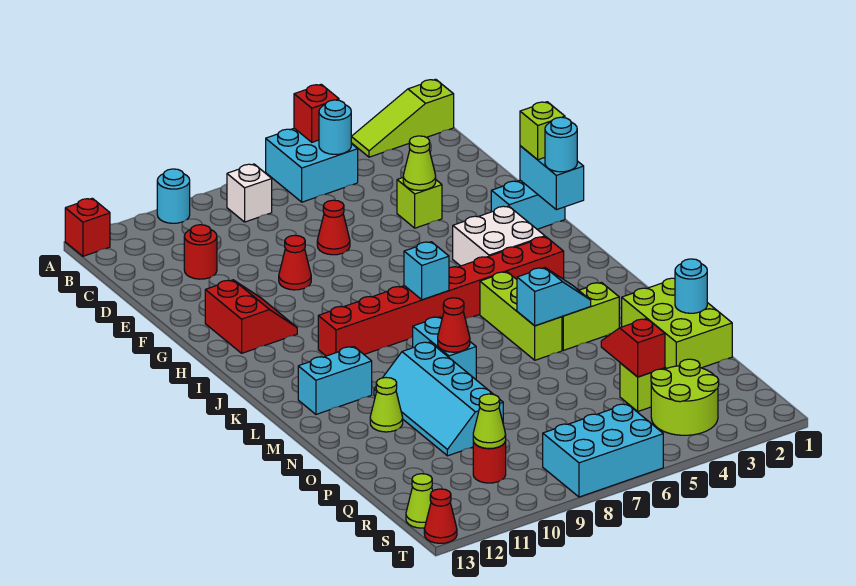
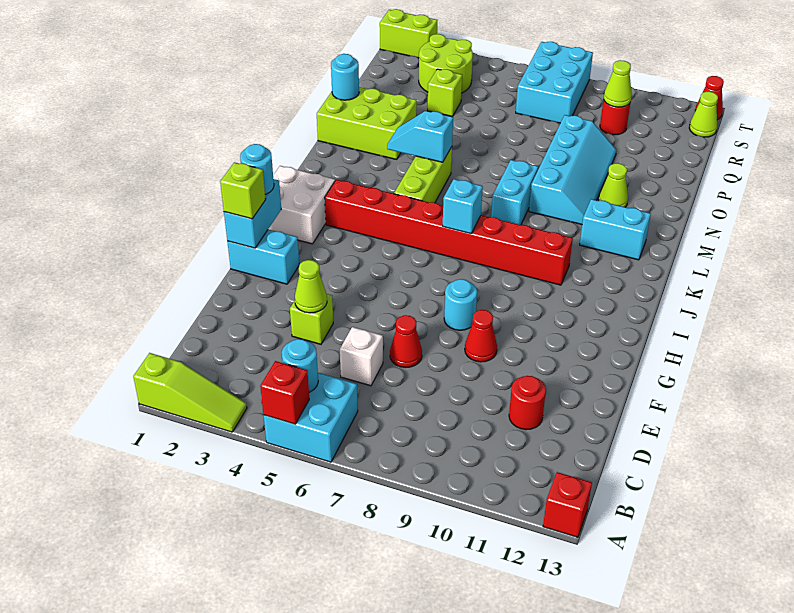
cyan 1x1 round brick [157,169,190,223] -> cyan 1x1 round brick moved to [444,279,477,330]
white 1x1 brick [227,164,272,222] -> white 1x1 brick moved to [340,327,383,386]
red 2x2 slope [205,280,297,353] -> none
white 2x2 brick [453,206,545,266] -> white 2x2 brick moved to [269,166,335,244]
lime 1x2 brick [562,283,619,350] -> lime 1x2 brick moved to [380,9,437,58]
red 1x1 cone [438,298,470,352] -> none
lime 2x3 brick [622,278,732,368] -> lime 2x3 brick turned to [317,87,417,159]
red 1x2 slope [601,319,665,377] -> none
cyan 2x3 brick [543,404,663,497] -> cyan 2x3 brick turned to [516,42,593,123]

